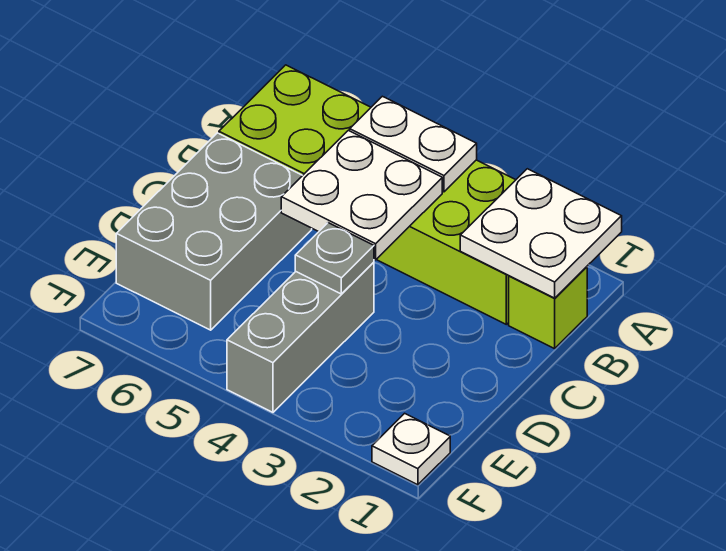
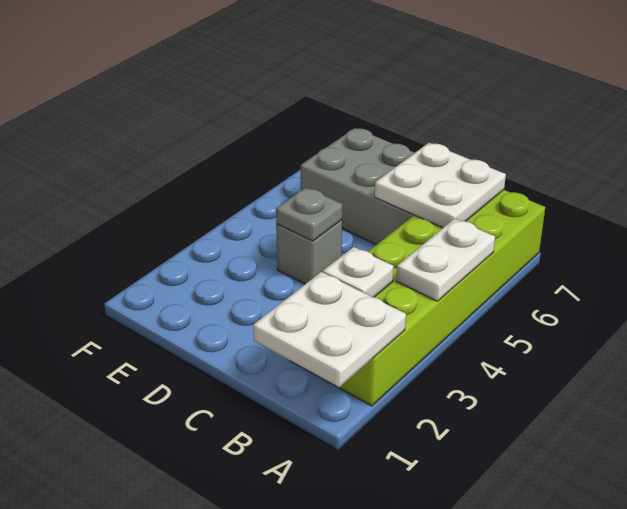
lime 1x1 brick [509,267,587,349] -> none
white 2x2 plate [281,130,442,260] -> white 2x2 plate moved to [375,143,506,228]
grey 1x3 brick [227,262,374,412] -> grey 1x1 brick [276,220,342,284]
white 1x1 plate [372,413,450,485] -> white 1x1 plate moved to [323,247,394,297]

